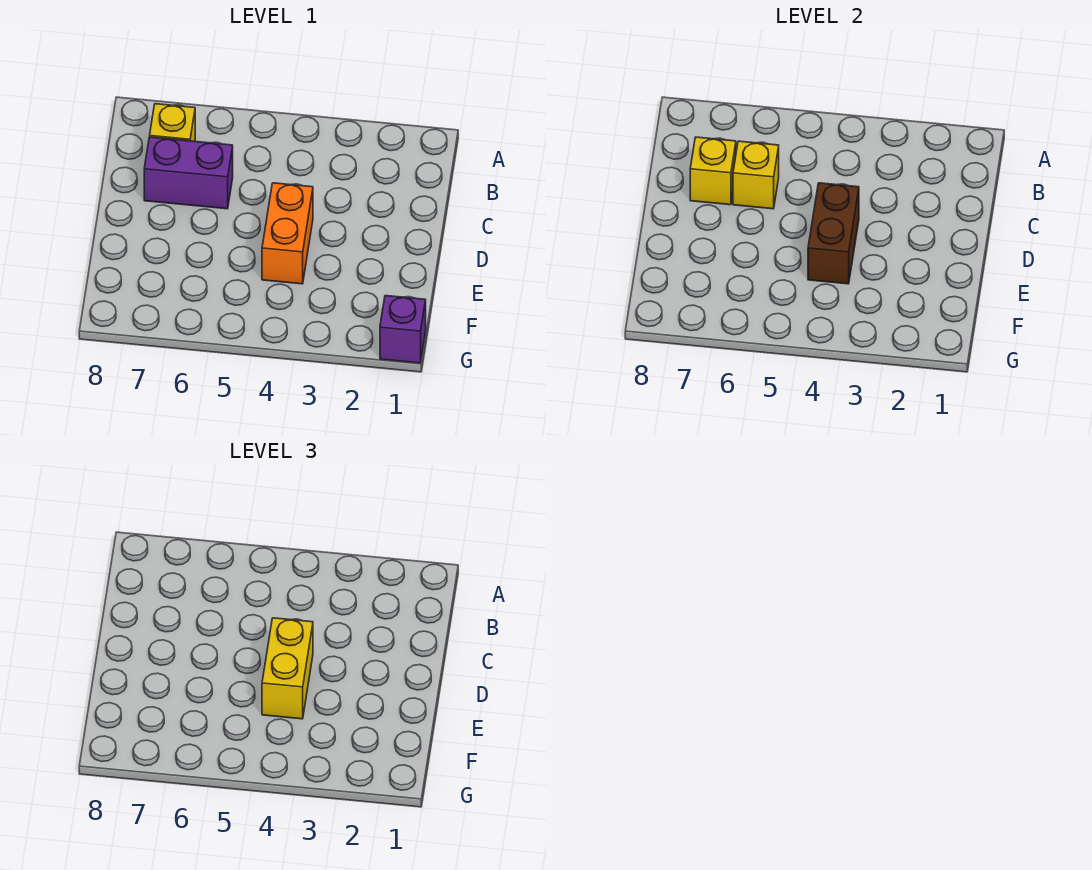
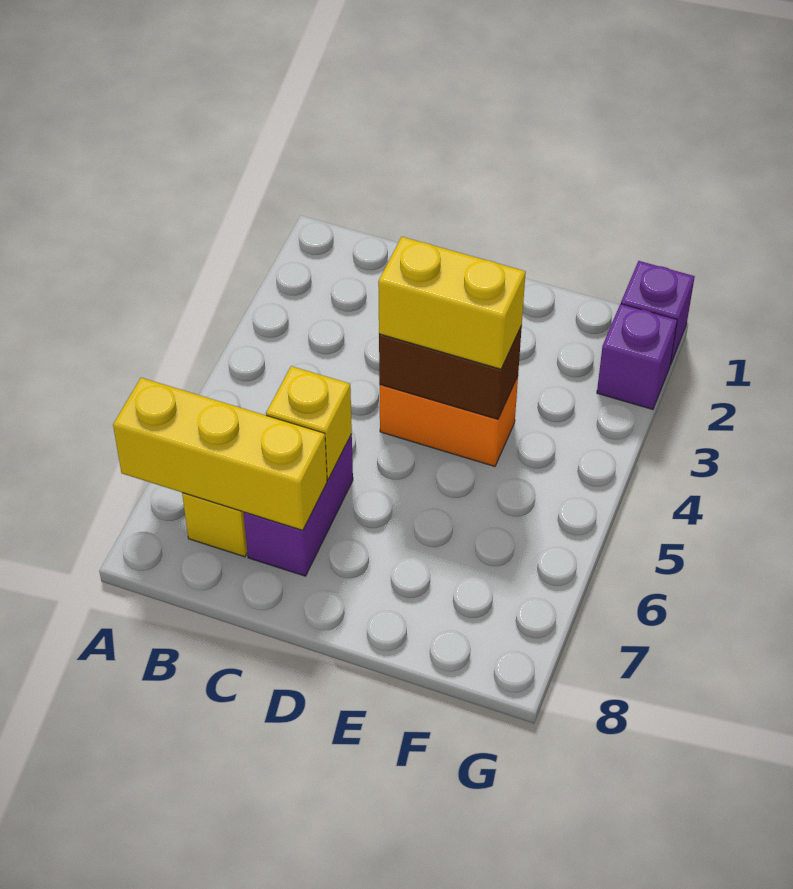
yellow 1x1 brick [690,137,736,205] -> yellow 1x3 brick [113,378,327,530]
none -> purple 1x1 brick [597,304,677,409]

